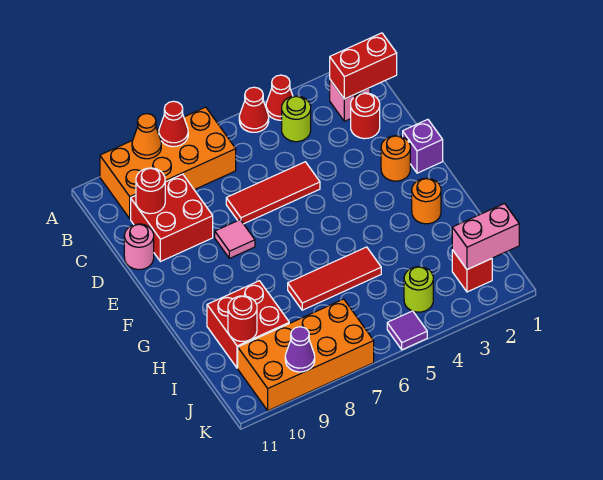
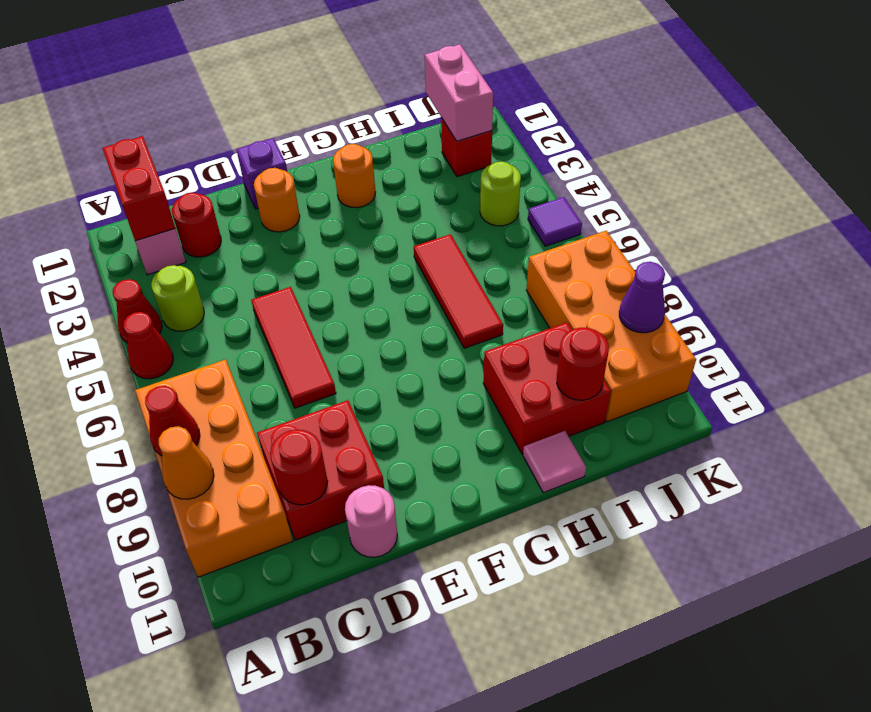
pink 1x1 tile [215,220,255,258] -> pink 1x1 tile moved to [523,431,586,493]

